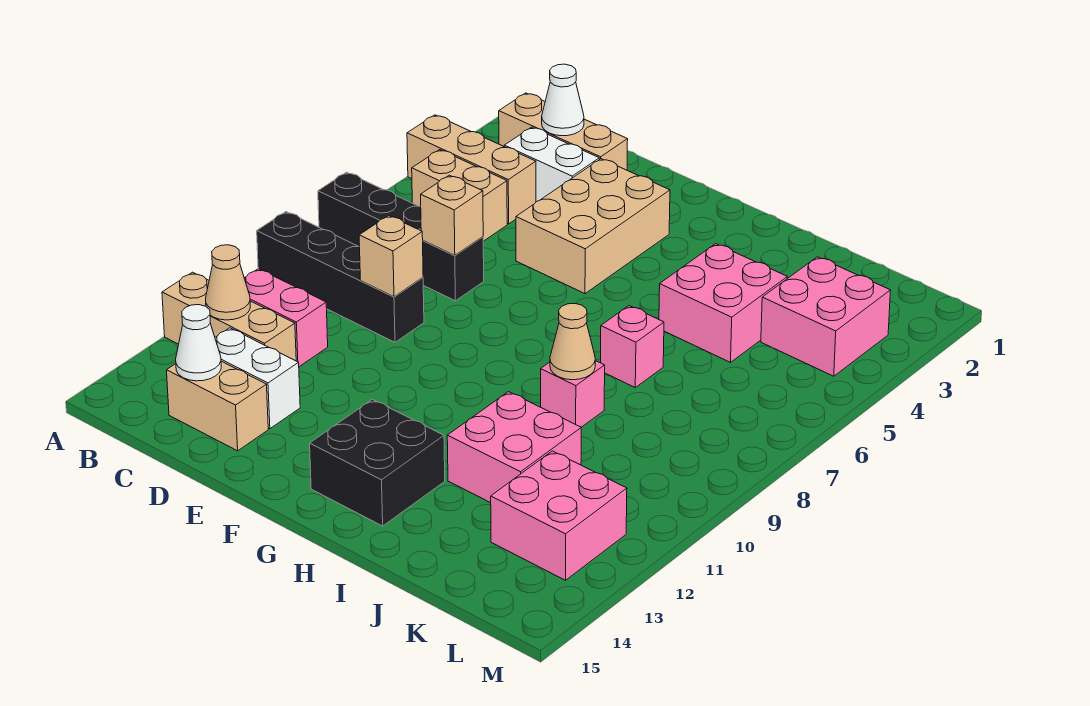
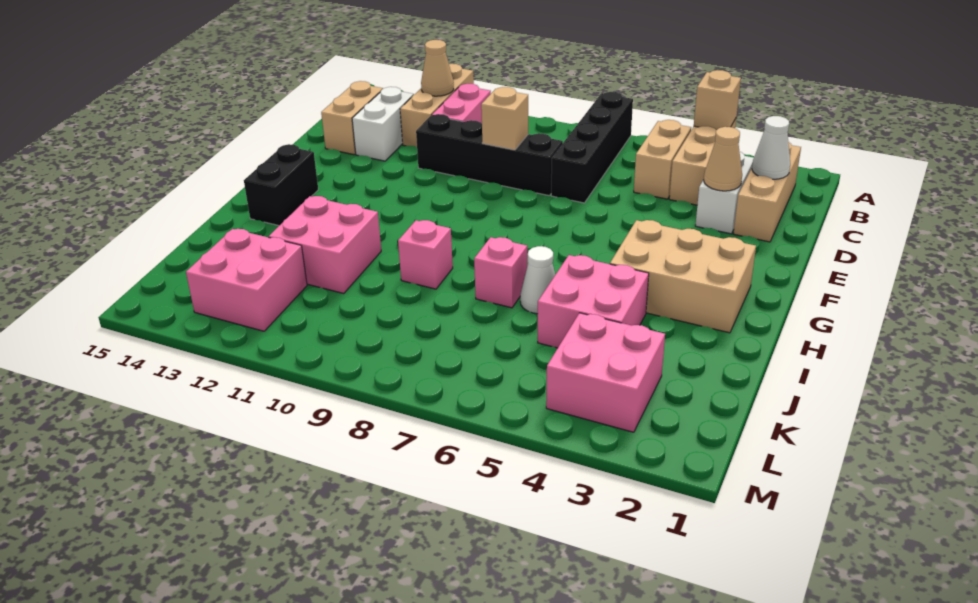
black 1x4 brick [257,212,424,342] -> black 1x4 brick turned to [416,114,563,196]
white 1x1 cone [176,305,221,381] -> white 1x1 cone moved to [520,246,555,314]
tan 1x1 brick [421,175,483,255] -> tan 1x1 brick moved to [694,70,741,130]
tan 2x3 brick [516,159,670,294] -> tan 2x3 brick moved to [610,220,756,333]
black 2x2 brick [310,399,445,526] -> black 1x2 brick [244,144,318,226]
tan 1x1 cone [550,304,595,380] -> tan 1x1 cone moved to [704,127,742,191]

